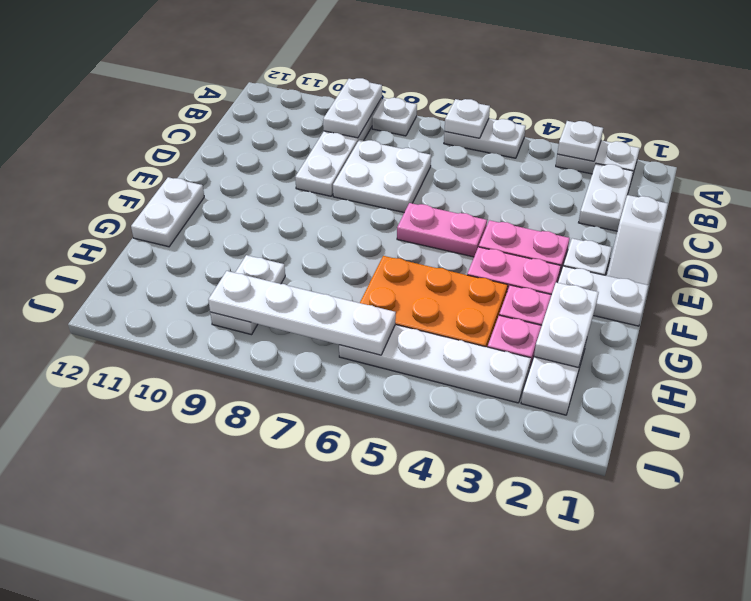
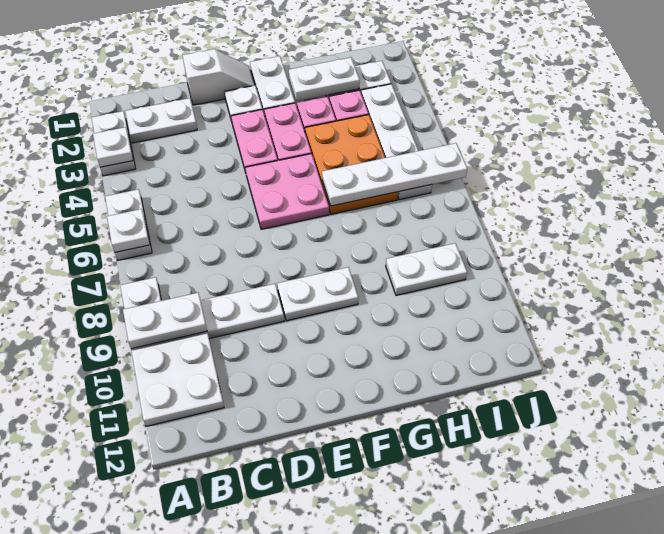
white 2x2 plate [333,140,431,212] -> white 2x2 plate moved to [132,333,224,426]
pink 1x2 plate [397,203,487,257] -> pink 2x2 plate [245,154,329,229]
white 1x2 plate [131,177,204,247] -> white 1x2 plate moved to [277,267,358,321]
white 1x4 plate [208,271,396,355] -> white 1x4 plate turned to [322,143,467,206]

